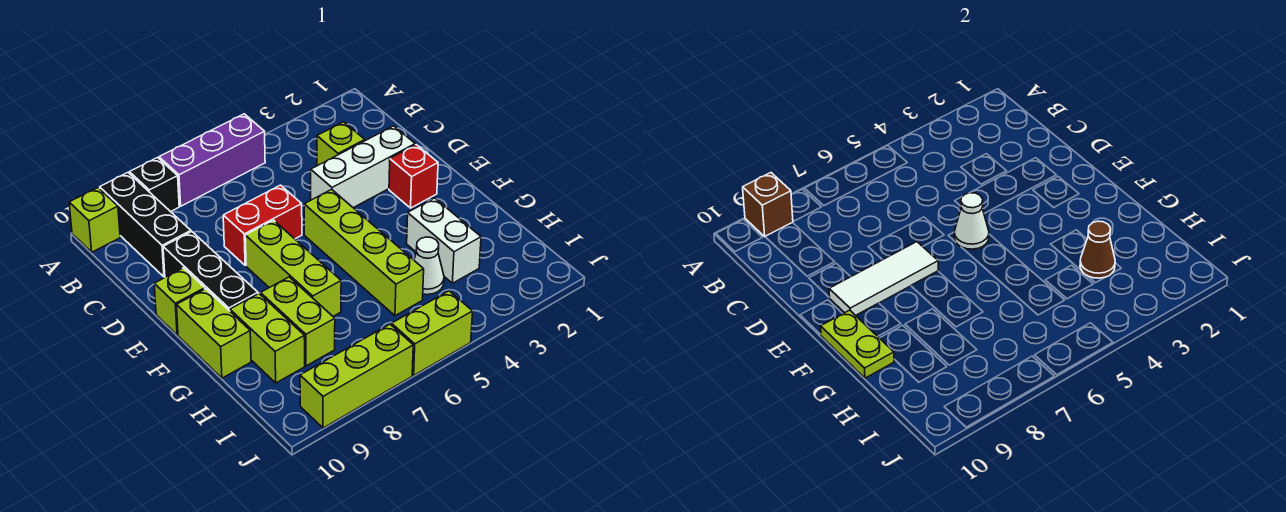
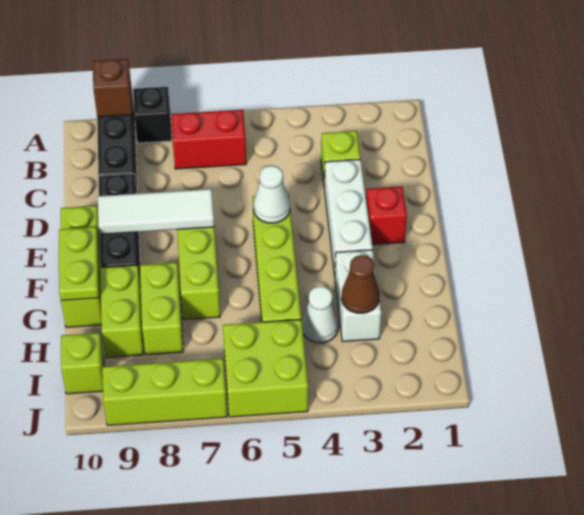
purple 1x3 brick [159,114,265,206] -> none
lime 1x1 brick [69,188,120,252] -> lime 1x1 brick moved to [61,333,104,394]
white 1x3 brick [311,126,415,208] -> white 1x3 brick turned to [324,159,373,276]
red 1x2 brick [223,185,302,265] -> red 1x2 brick moved to [171,110,246,169]
lime 1x2 brick [391,291,473,375] -> lime 2x2 brick [223,319,308,417]

